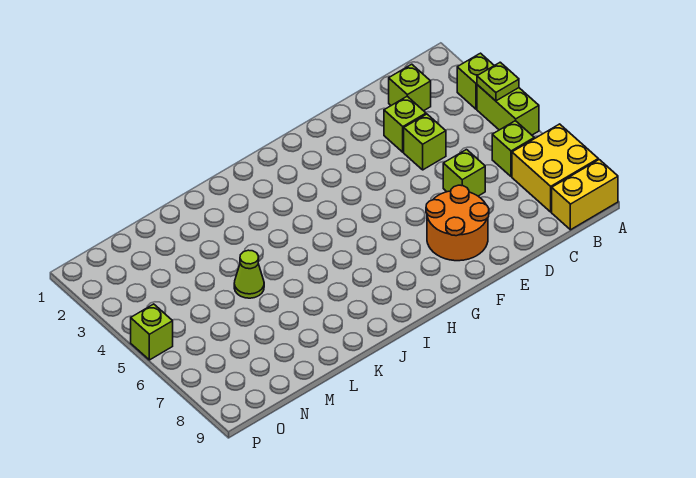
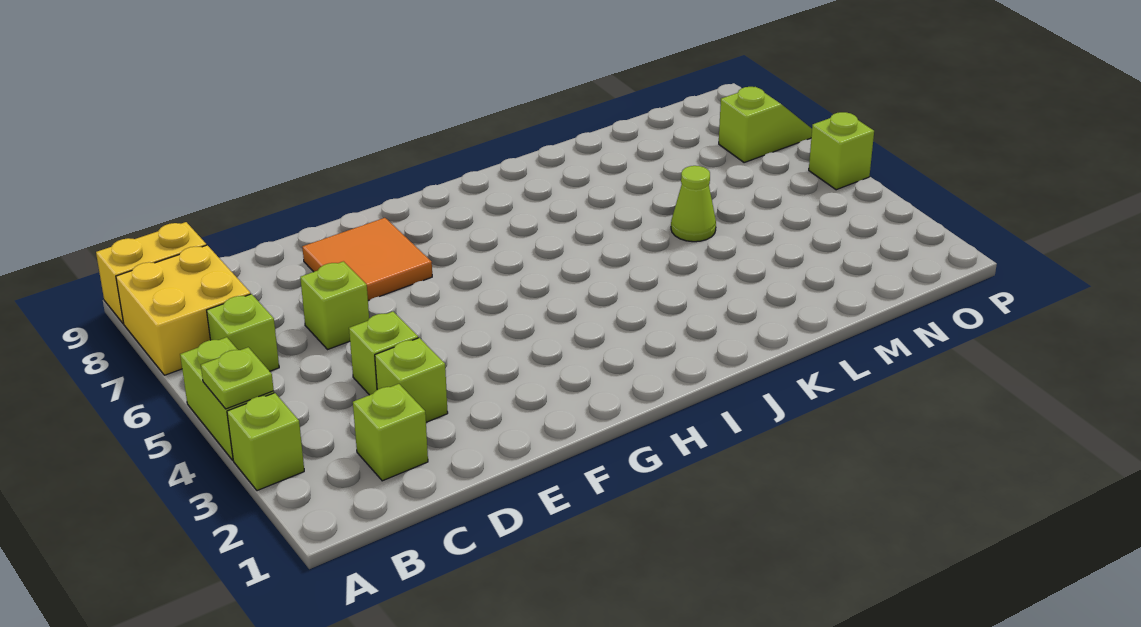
orange 2x2 round brick [426,185,489,261] -> orange 2x2 tile [302,218,432,301]
none -> lime 1x2 slope [719,87,812,163]

